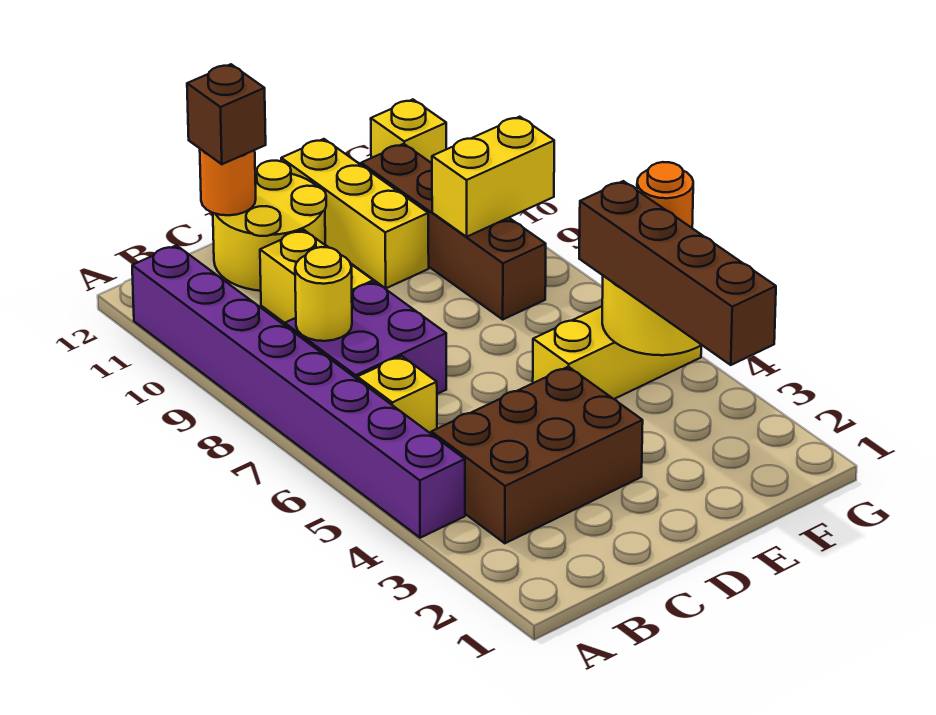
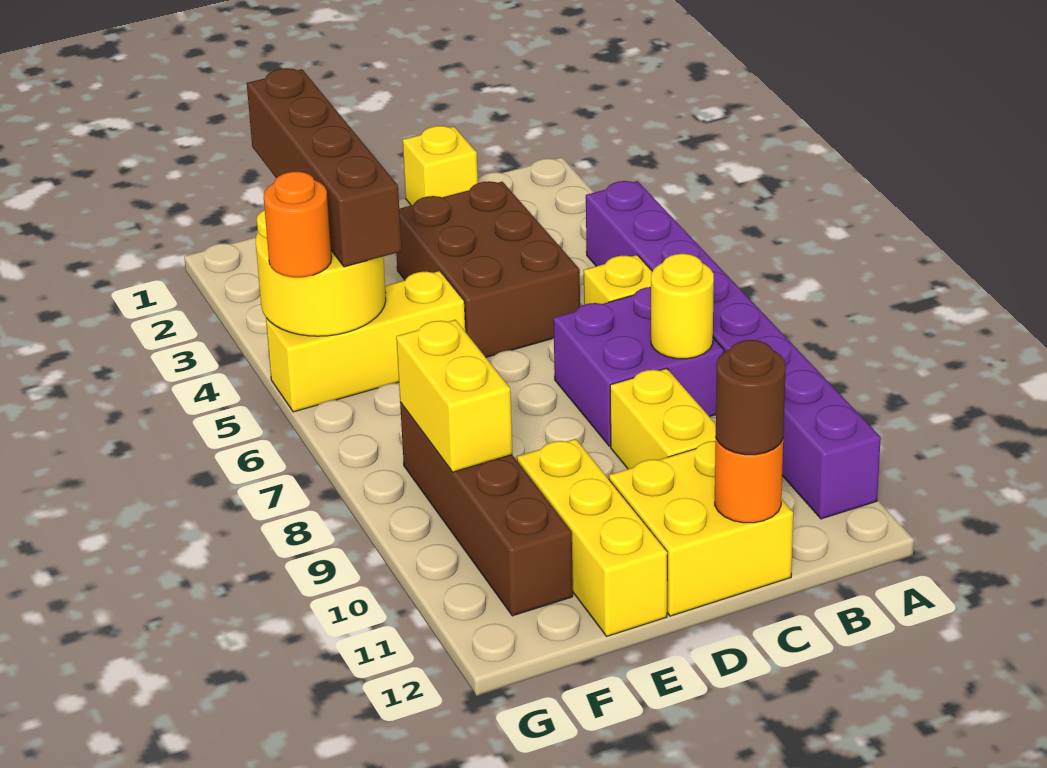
brown 2x3 brick [431,367,643,543] -> brown 2x3 brick turned to [396,181,580,357]
yellow 2x2 round brick [213,161,326,291] -> yellow 2x2 brick [609,441,793,616]
brown 1x1 brick [187,64,266,164] -> brown 1x1 round brick [716,340,786,455]
yellow 1x2 brick [432,117,554,237] -> yellow 1x2 brick turned to [396,320,512,472]
yellow 1x1 brick [371,100,446,163] -> yellow 1x1 brick moved to [403,126,478,205]

